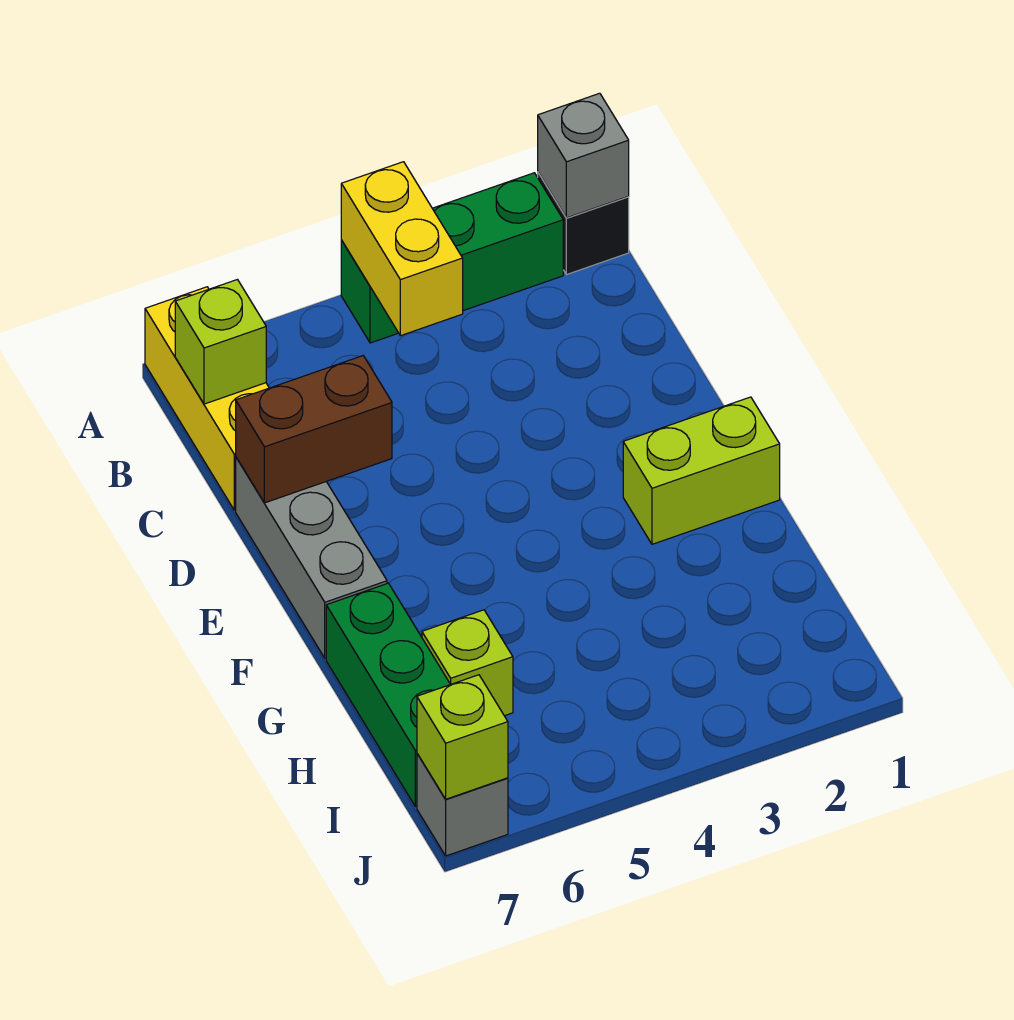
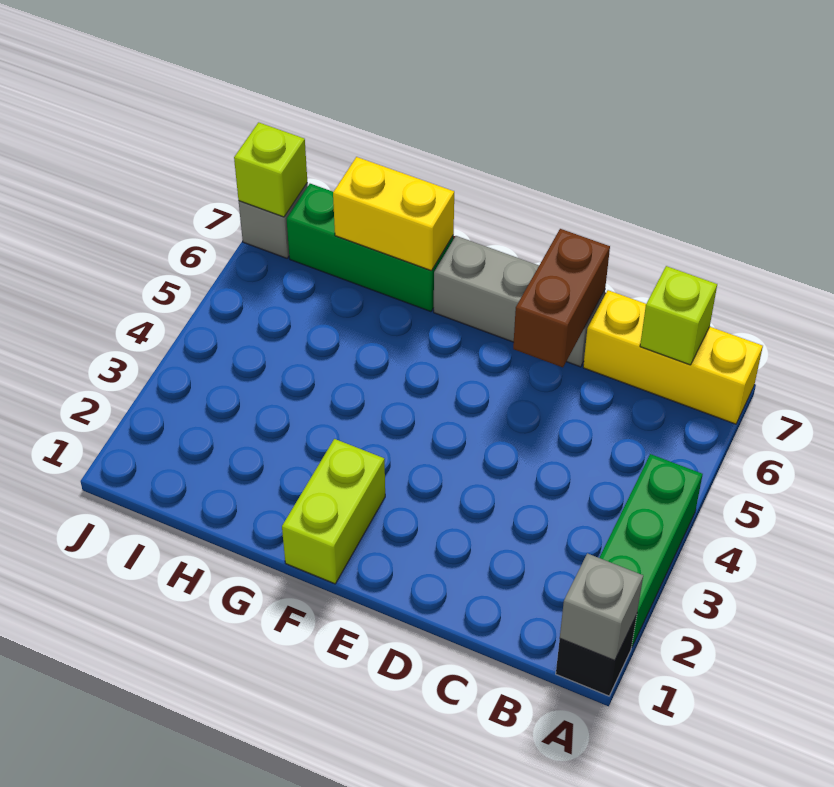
yellow 1x2 brick [341,162,463,336] -> yellow 1x2 brick moved to [333,157,454,271]
lime 1x1 brick [422,610,513,716] -> none

